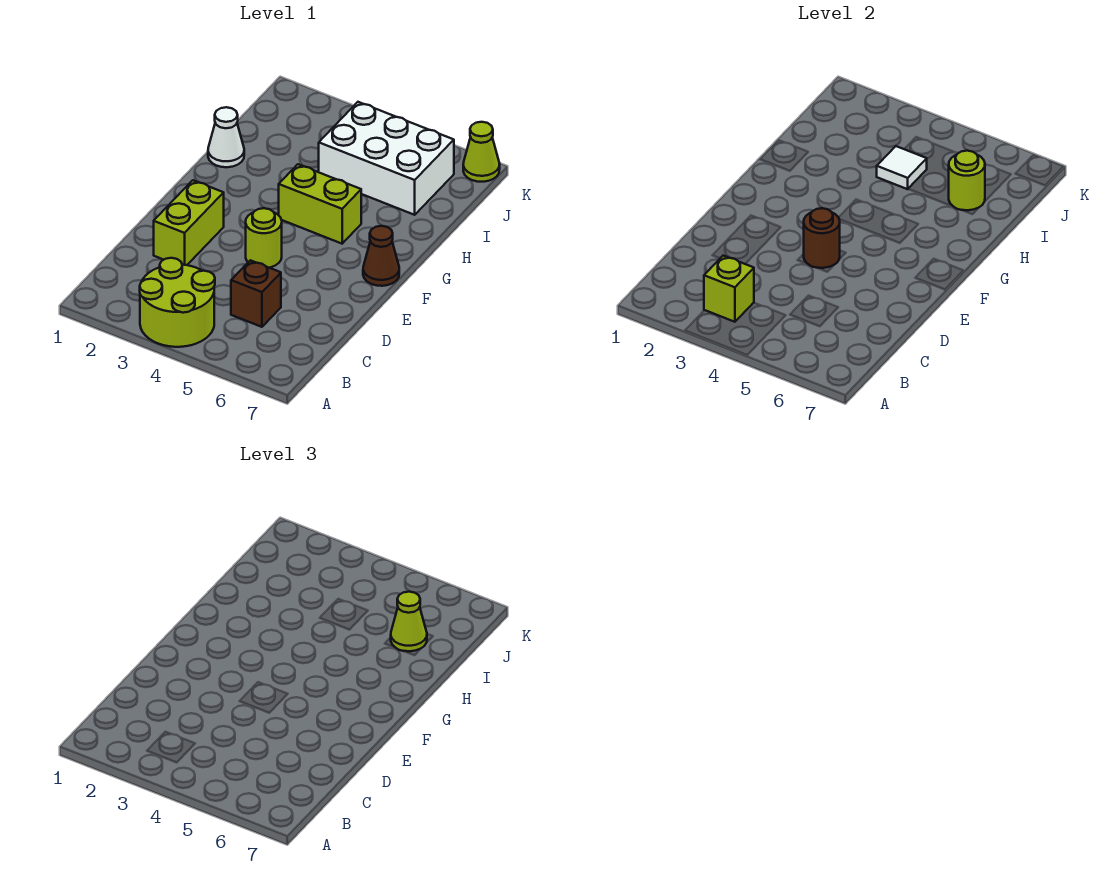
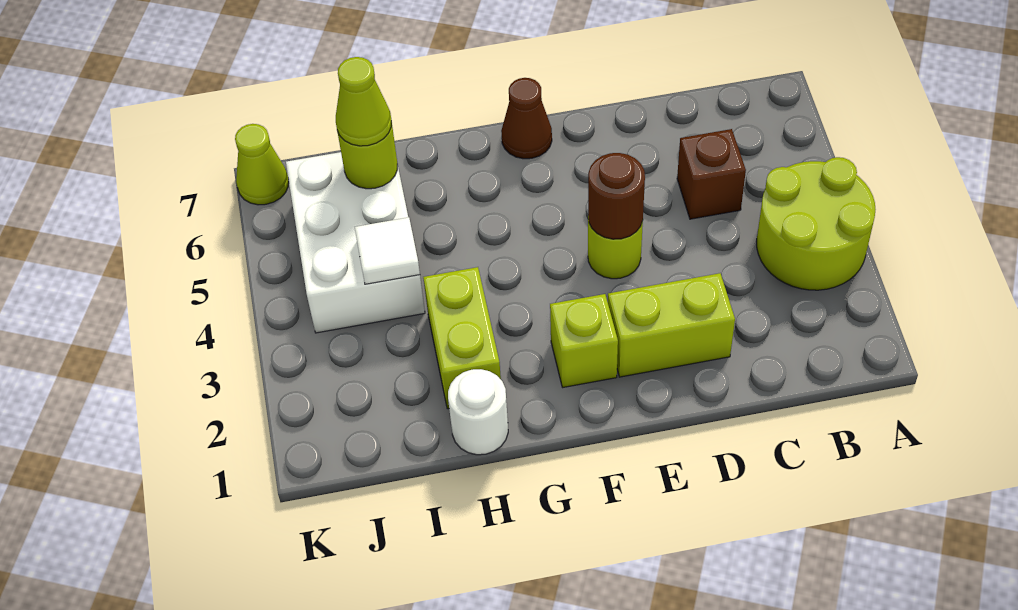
lime 1x1 brick [704,256,754,322] -> lime 1x1 brick moved to [550,294,618,387]
lime 1x2 brick [279,164,361,244] -> lime 1x2 brick moved to [423,267,501,409]
white 1x1 cone [208,107,244,167] -> white 1x1 round brick [448,369,508,455]

